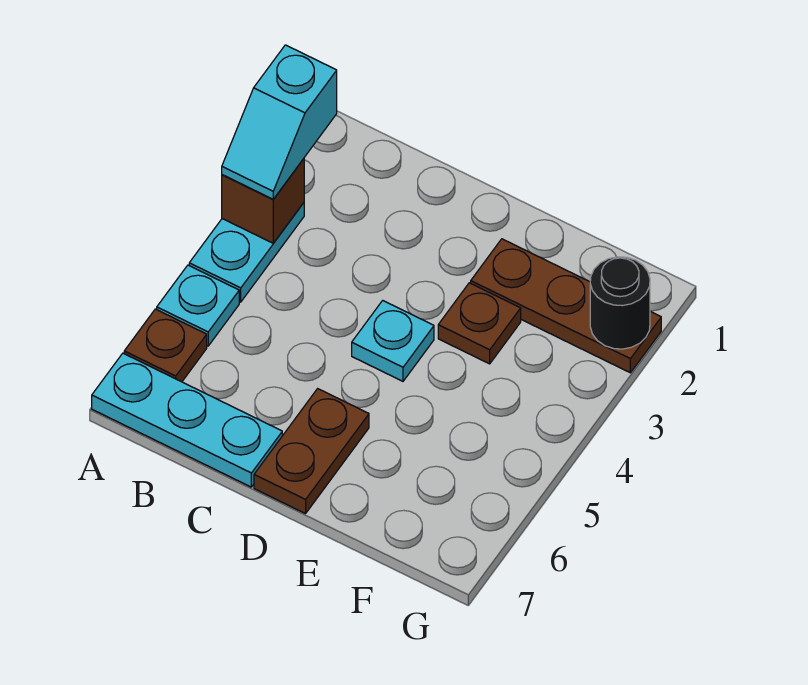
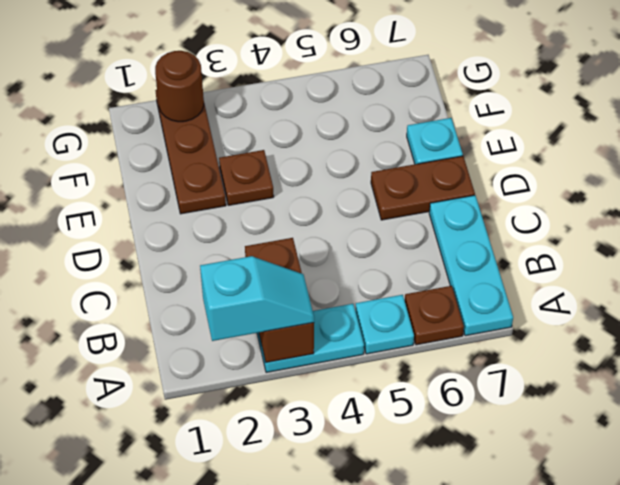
brown 1x1 brick [222,159,304,243] -> brown 1x2 brick [245,238,314,363]
cyan 1x1 plate [352,301,434,381] -> cyan 1x1 plate moved to [407,118,463,164]
black 1x1 round brick [590,257,650,349] -> brown 1x1 round brick [155,51,204,122]

